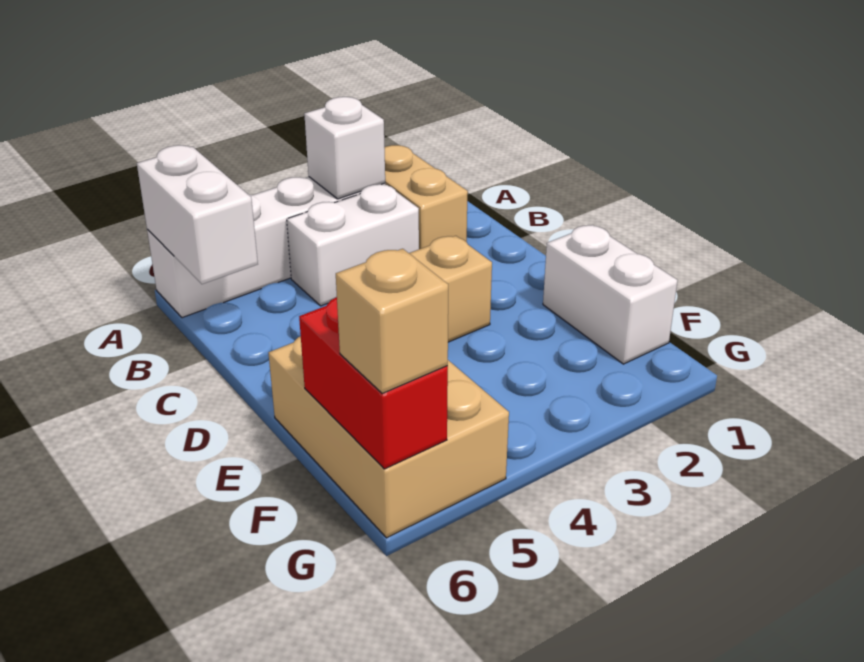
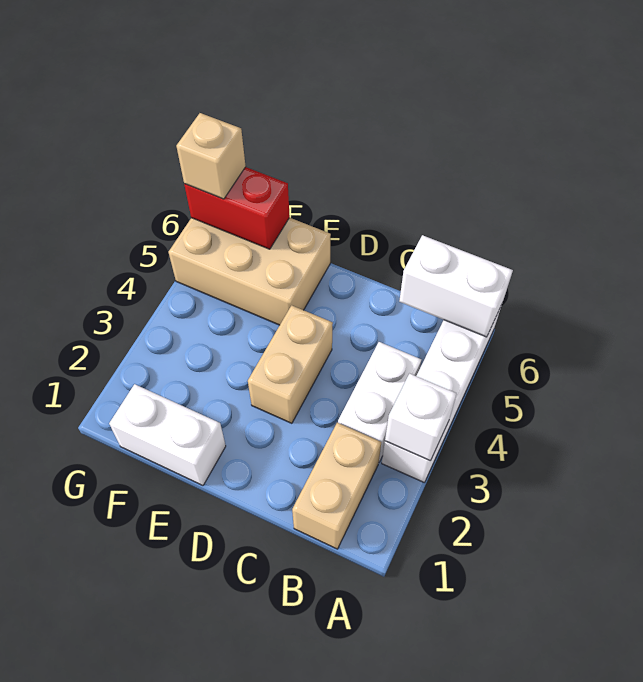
tan 1x2 brick [384,145,468,249] -> tan 1x2 brick turned to [292,423,381,549]

